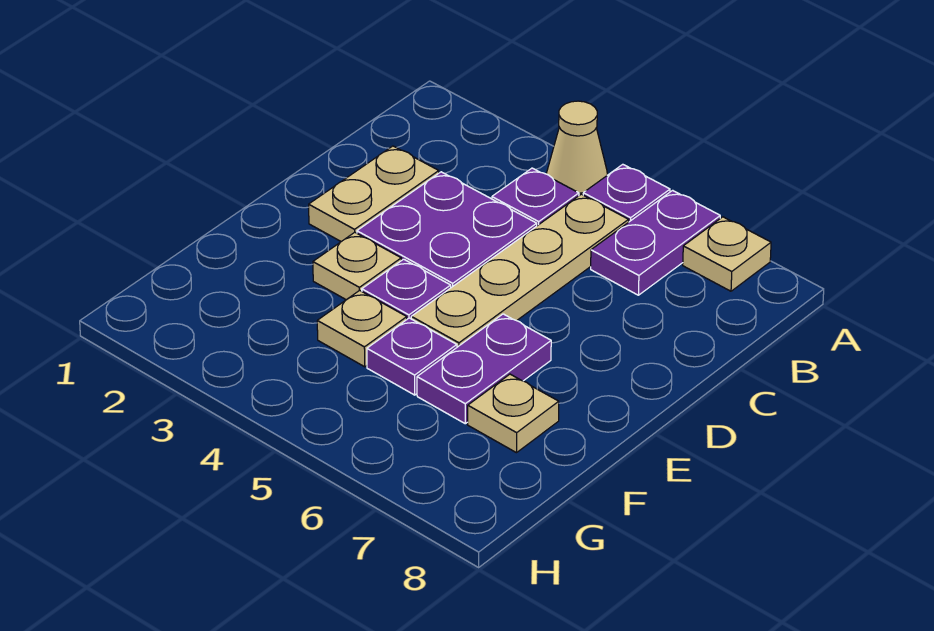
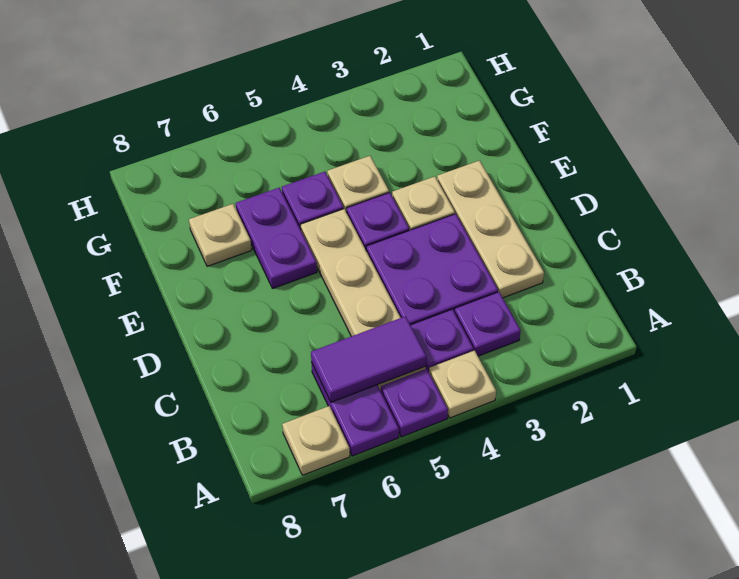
tan 1x1 cone [547,101,607,195] -> tan 1x1 plate [429,351,496,418]
none -> purple 1x1 plate [455,292,521,356]
none -> purple 1x2 tile [311,316,426,402]
tan 1x2 plate [309,146,439,242] -> tan 1x3 plate [437,161,544,298]

